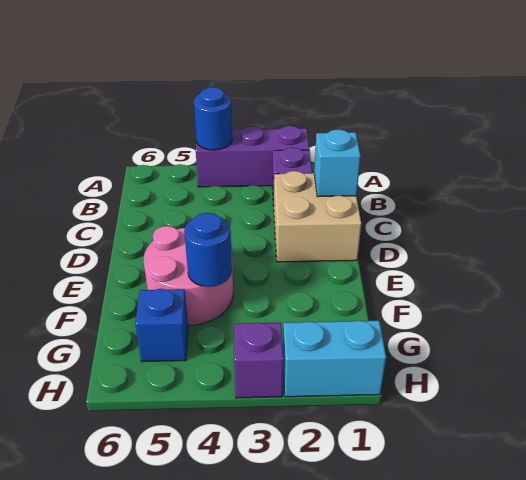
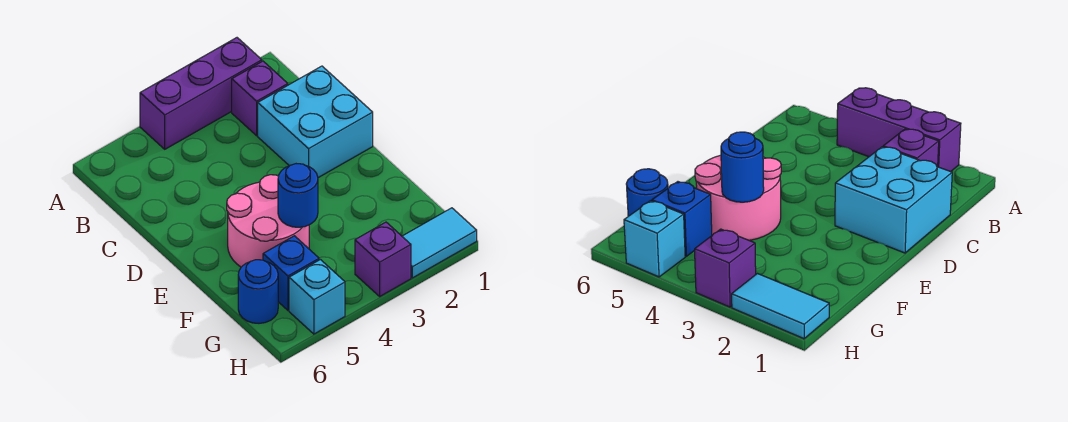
blue 1x1 round brick [194,87,232,150] -> blue 1x1 round brick moved to [238,260,278,323]
tan 2x2 brick [274,171,361,262] -> cyan 2x2 brick [258,66,373,178]
cyan 1x1 brick [314,129,360,197] -> cyan 1x1 brick moved to [289,260,345,334]
cyan 1x2 brick [283,321,386,397] -> cyan 1x2 tile [402,208,477,278]

